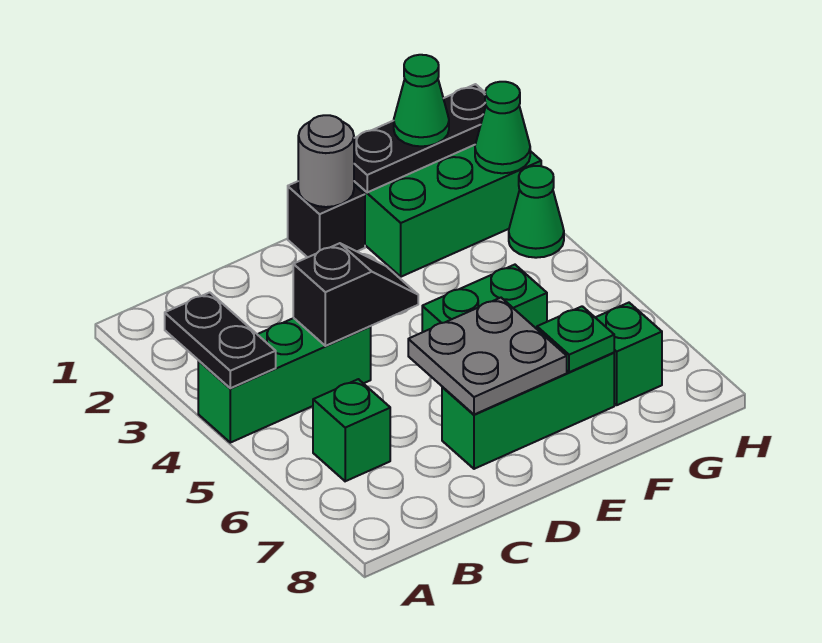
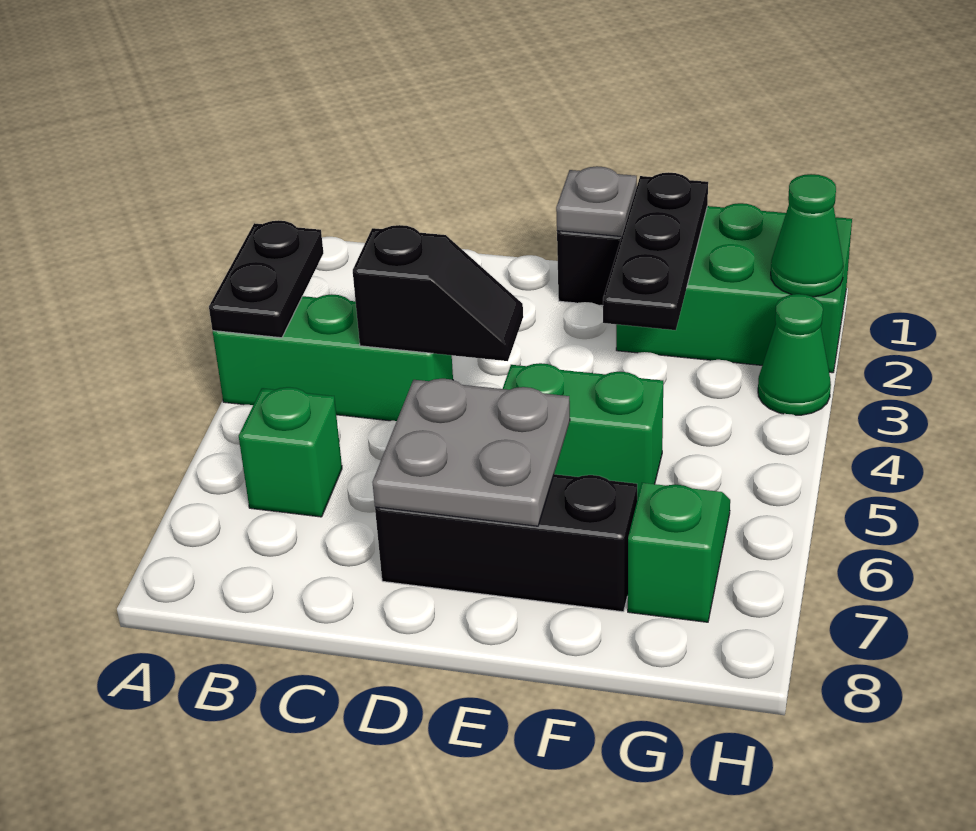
green 1x3 brick [442,353,614,469] -> black 1x3 brick [375,474,637,612]
grey 1x1 round brick [298,115,354,207] -> grey 1x1 plate [556,166,637,237]
black 1x3 plate [354,84,486,192] -> black 1x3 plate turned to [603,172,708,330]
green 1x1 plate [537,306,614,372] -> none
green 1x1 cone [394,55,449,146] -> none

